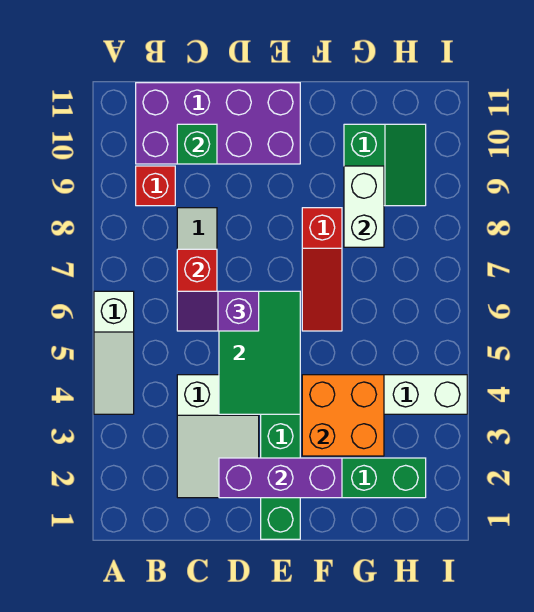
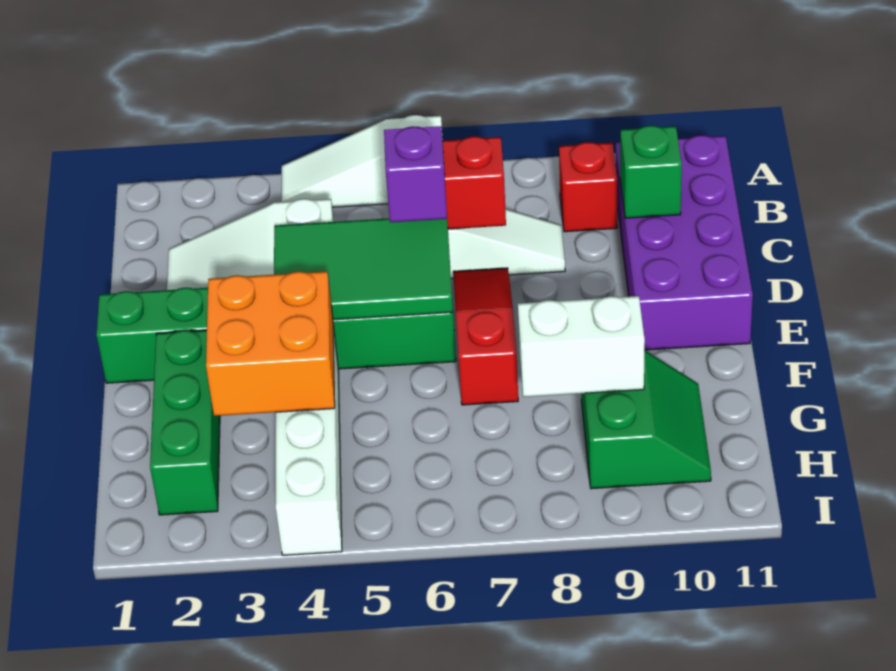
purple 1x3 brick [219,458,342,498] -> none
red 1x3 slope [302,208,342,331] -> red 1x3 slope turned to [453,268,518,405]
green 2x2 slope [344,124,426,206] -> green 2x2 slope turned to [581,350,711,489]

